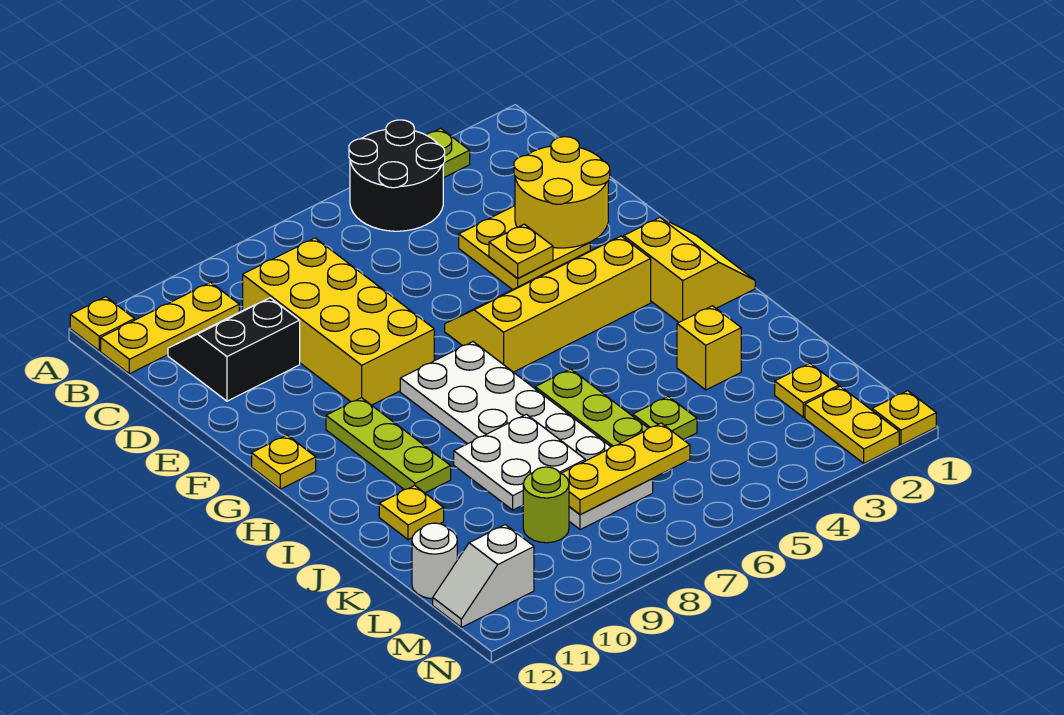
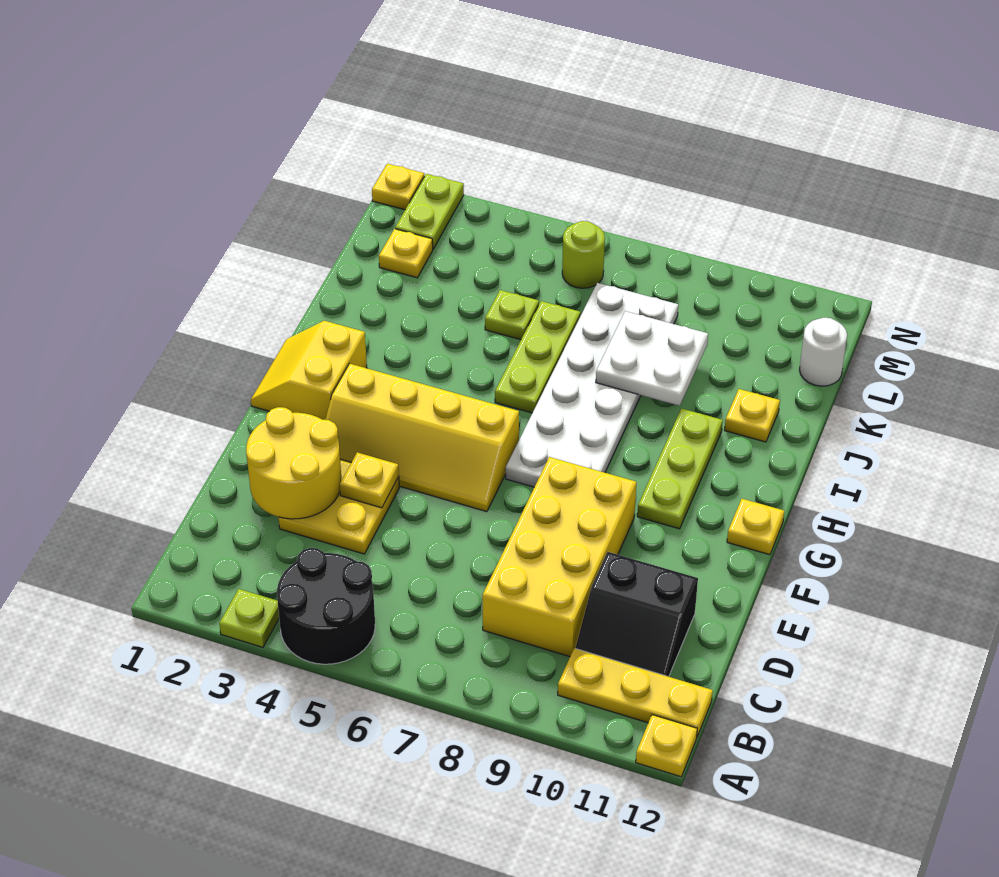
yellow 1x1 brick [677,306,741,390] -> none
yellow 1x3 plate [561,423,690,515] -> none
lime 1x1 round brick [523,467,569,543] -> lime 1x1 round brick moved to [562,221,605,288]
yellow 1x2 plate [805,386,899,463] -> lime 1x2 plate [395,174,464,249]
white 1x2 slope [433,525,534,627] -> none

